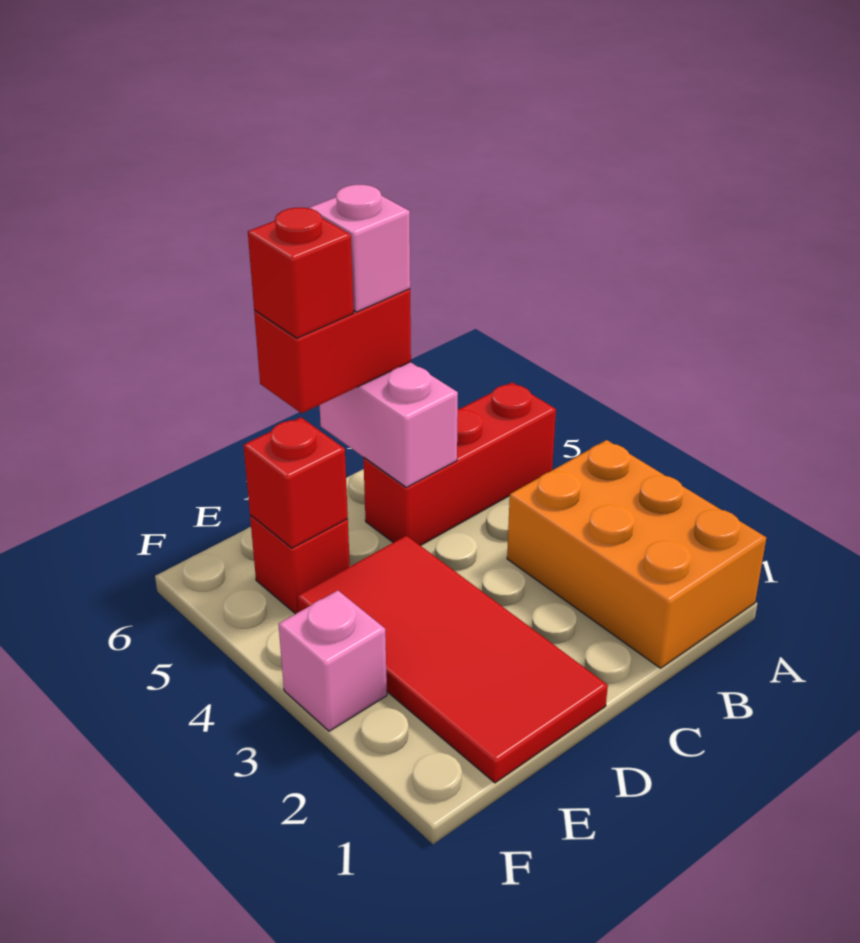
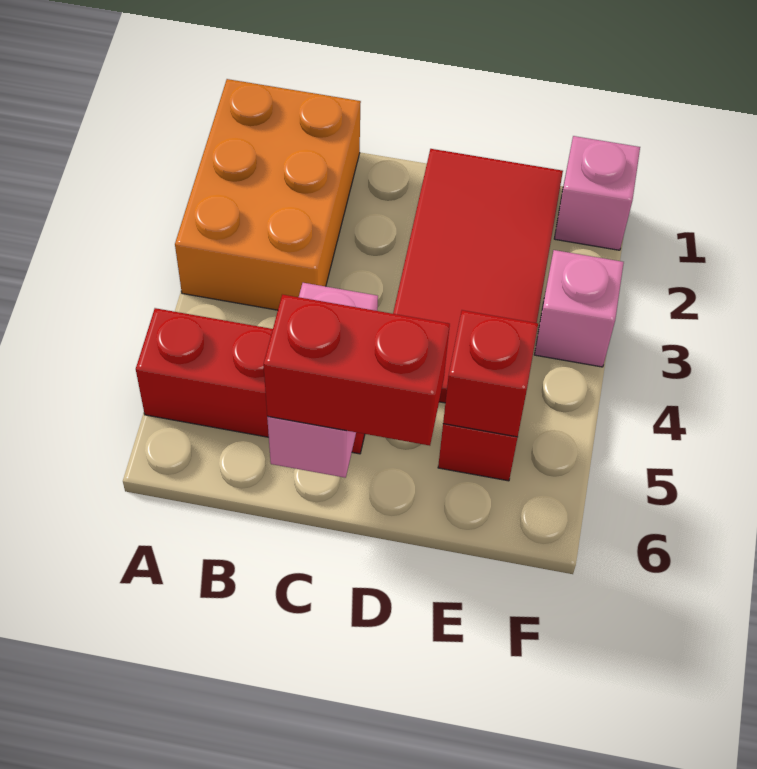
pink 1x1 brick [309,185,410,312] -> pink 1x1 brick moved to [554,136,640,250]
red 1x1 brick [248,208,354,338] -> none

